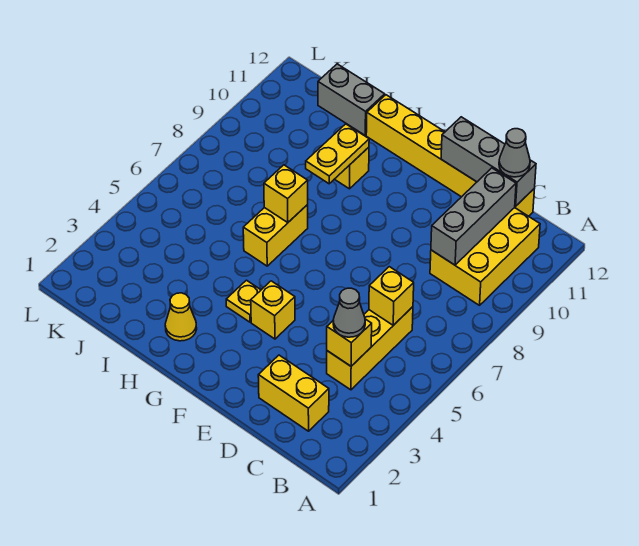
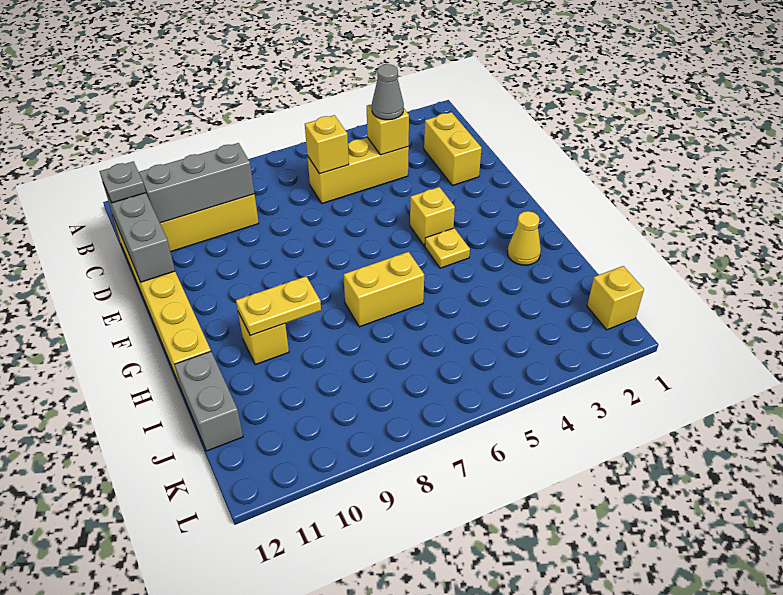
grey 1x1 cone [499,129,530,177] -> grey 1x1 plate [100,161,146,203]
yellow 1x1 brick [264,165,308,223] -> yellow 1x1 brick moved to [587,266,644,330]

